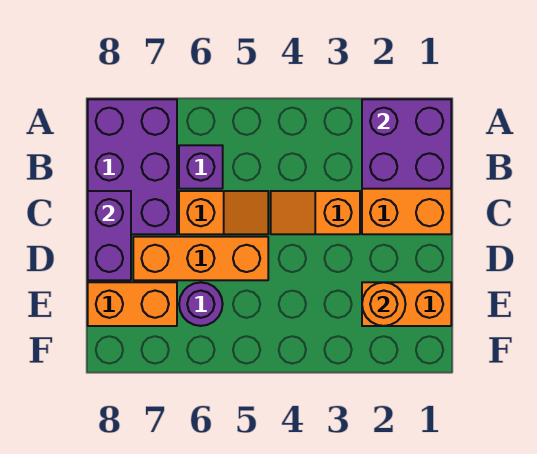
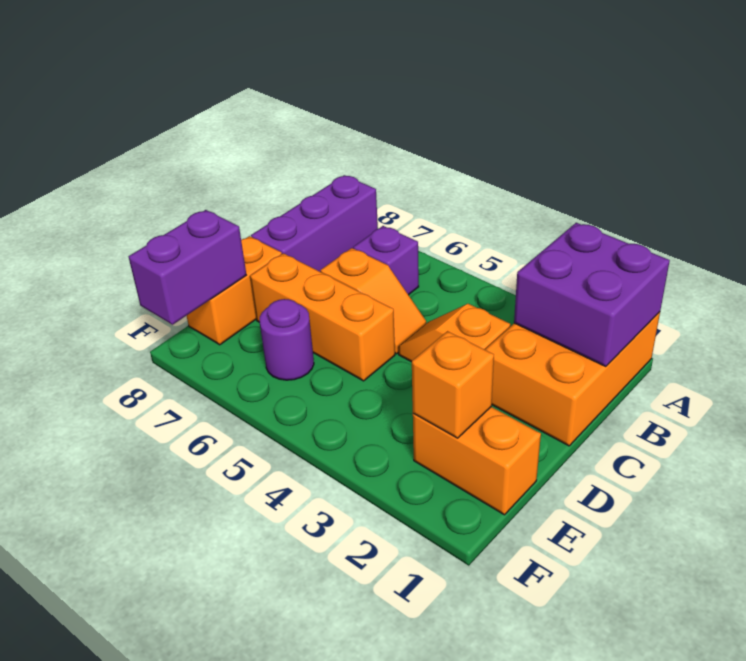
purple 2x3 brick [88,99,177,234] -> purple 1x3 brick [251,175,378,272]
purple 1x2 brick [88,191,131,280] -> purple 1x2 brick moved to [129,210,246,325]
orange 1x1 round brick [362,282,406,326] -> orange 1x1 brick [412,331,494,438]
orange 1x2 brick [88,282,177,326] -> orange 1x2 brick turned to [187,236,282,345]

